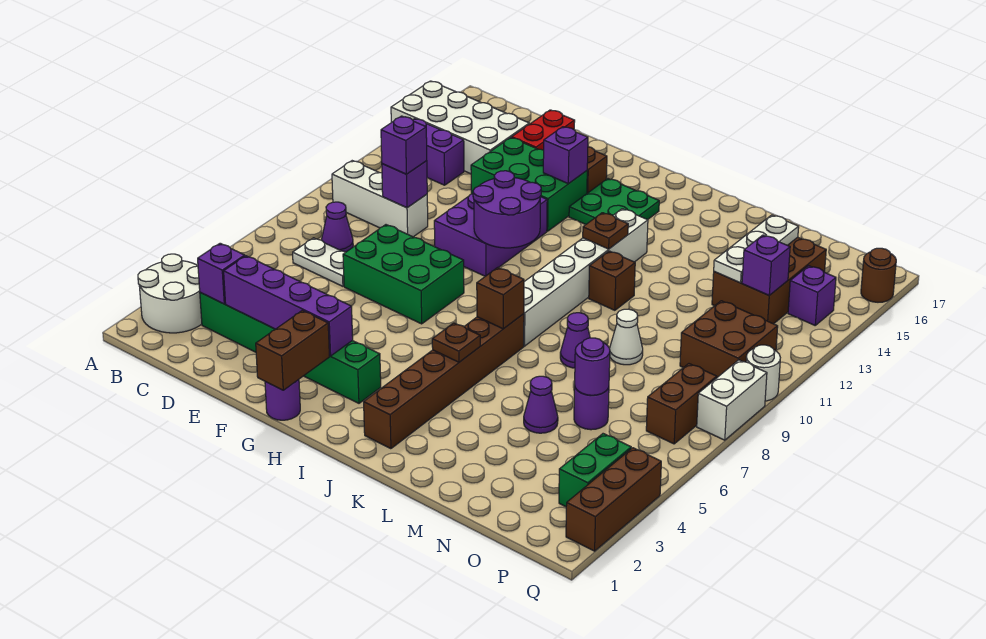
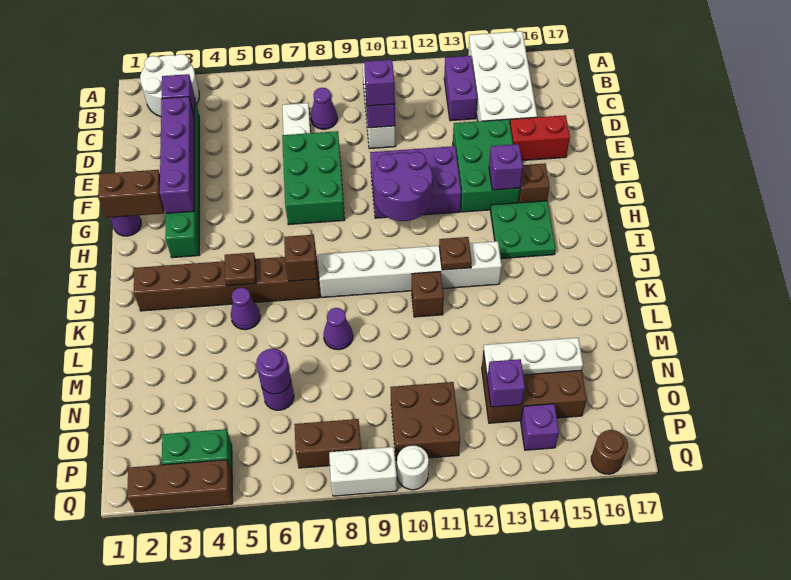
purple 1x1 cone [524,376,558,433] -> purple 1x1 cone moved to [231,288,260,330]
white 1x1 cone [609,309,643,365] -> none

